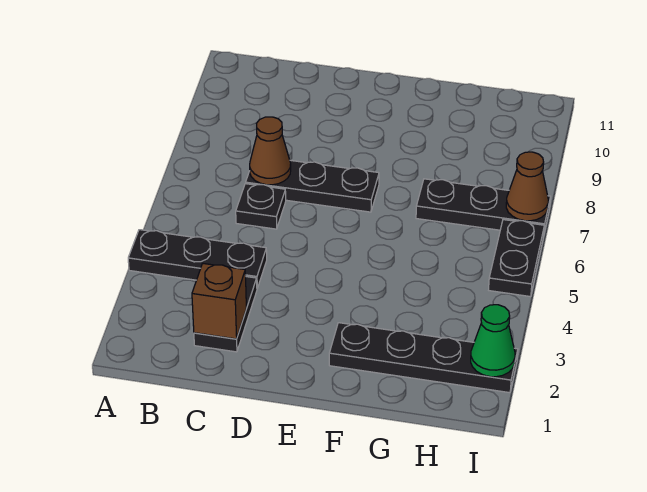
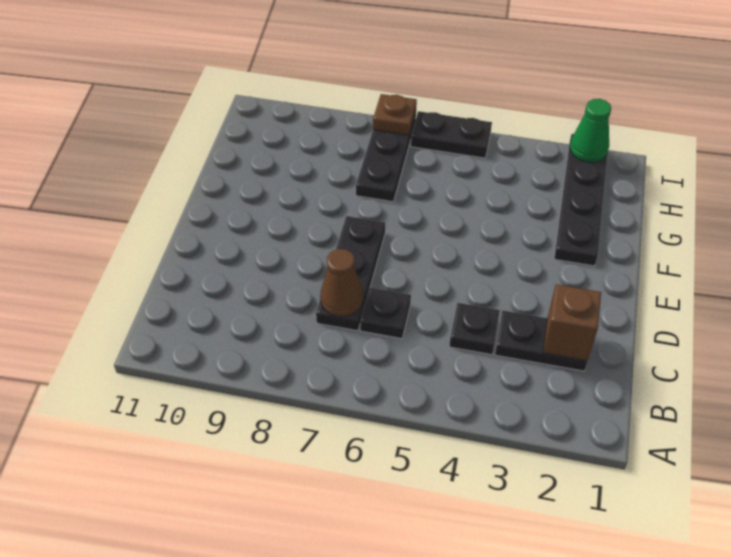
black 1x3 plate [128,230,267,288] -> black 1x1 plate [449,303,500,355]
brown 1x1 cone [506,152,548,221] -> brown 1x1 plate [373,94,417,135]

